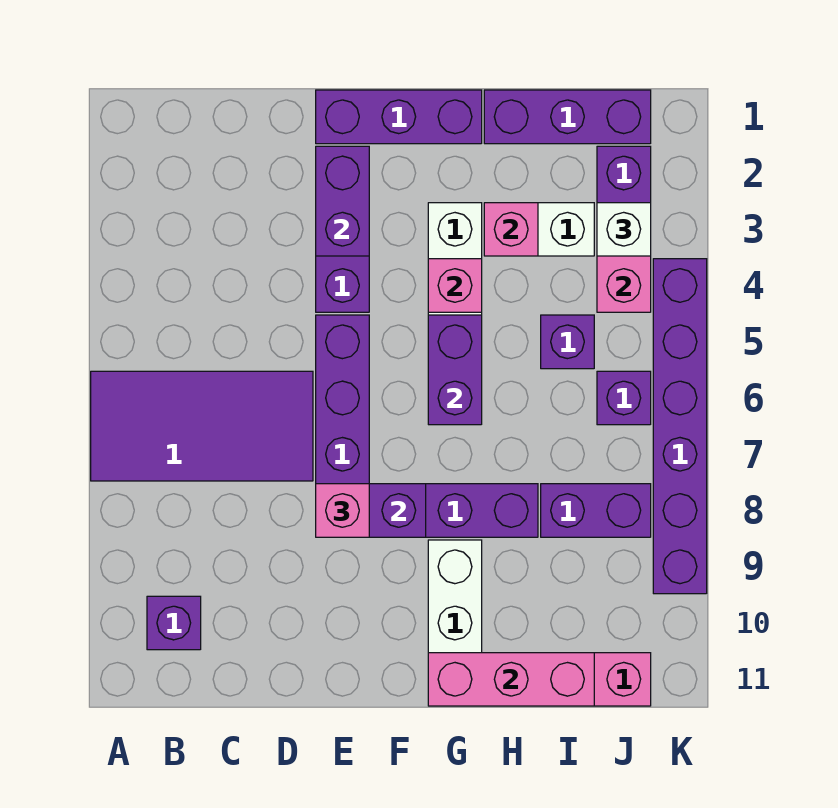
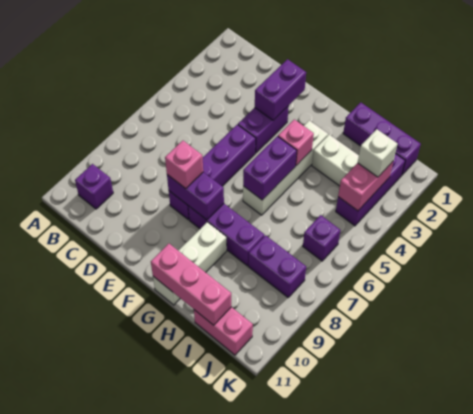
purple 2x4 tile [91,371,313,481] -> none
purple 1x3 brick [316,90,482,144] -> none
pink 1x1 brick [484,203,538,256] -> none
purple 1x1 brick [541,315,594,369] -> none
purple 1x6 brick [653,259,707,594] -> none

